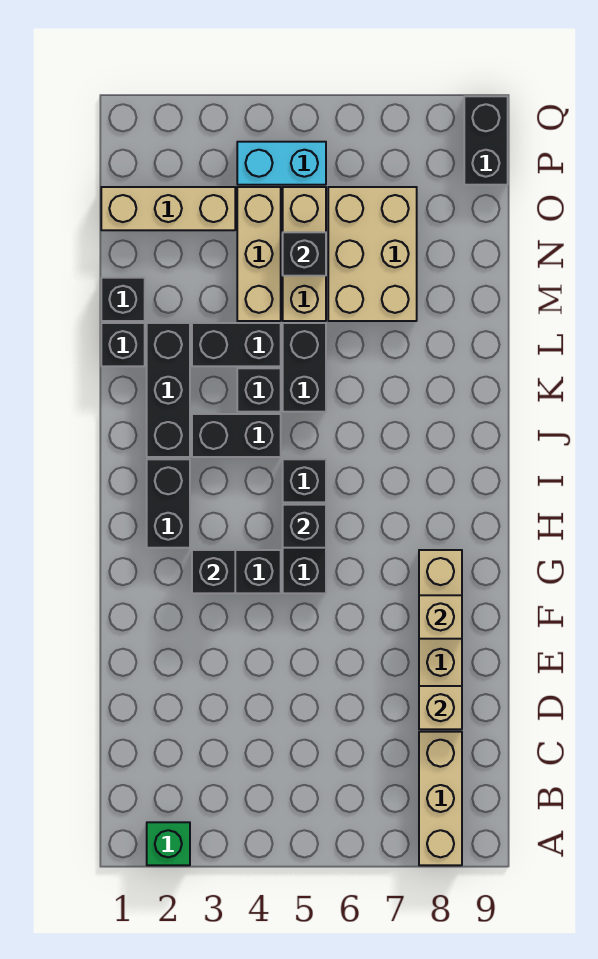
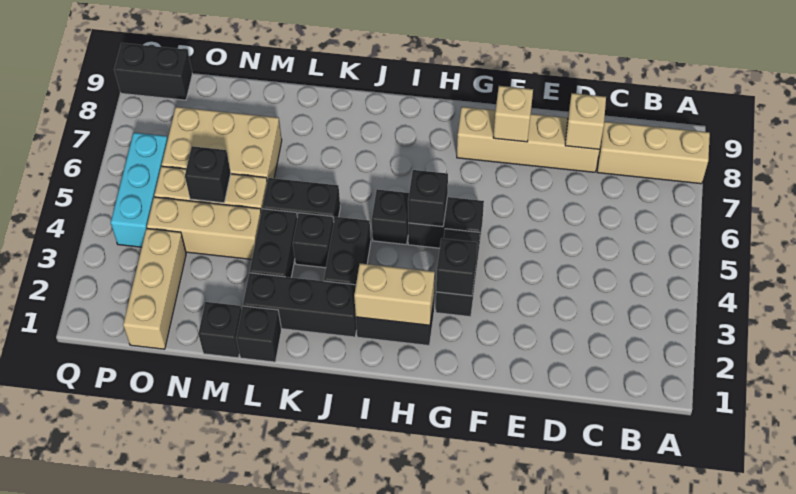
green 1x1 brick [147,822,190,865] -> none
none -> tan 1x2 brick [354,263,435,325]
cyan 1x2 brick [237,142,326,185] -> cyan 1x3 brick [111,133,168,247]

